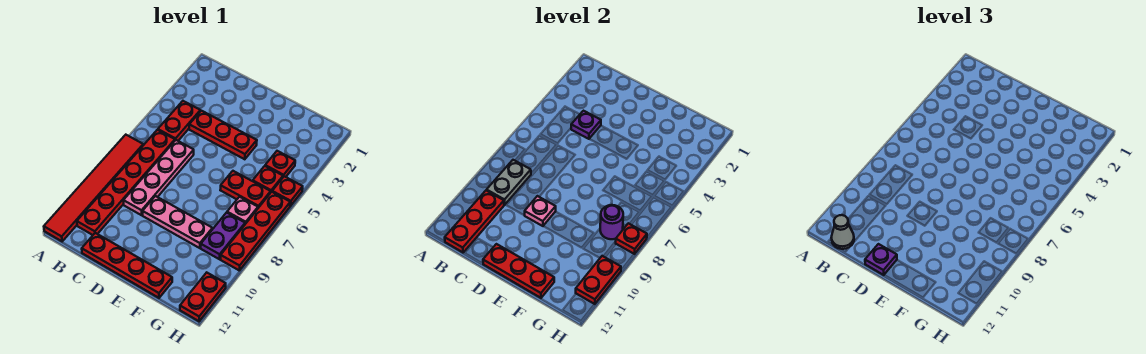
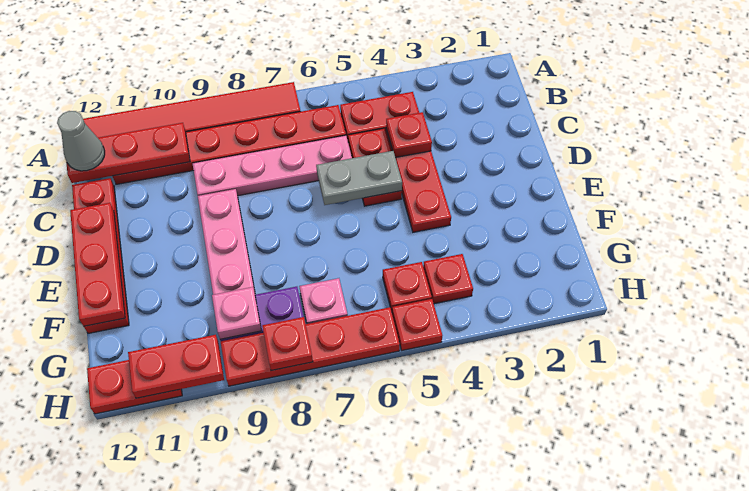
grey 1x2 plate [487,160,531,205] -> grey 1x2 plate moved to [316,151,402,205]
purple 1x1 plate [571,111,601,139] -> red 1x1 plate [386,112,432,158]
pink 1x1 plate [525,196,556,226] -> pink 1x1 plate moved to [212,287,261,339]
purple 1x1 plate [865,244,897,275] -> none
red 1x2 plate [221,171,271,208] -> red 1x2 plate moved to [348,129,402,206]
purple 1x1 round brick [600,205,623,239] -> none

